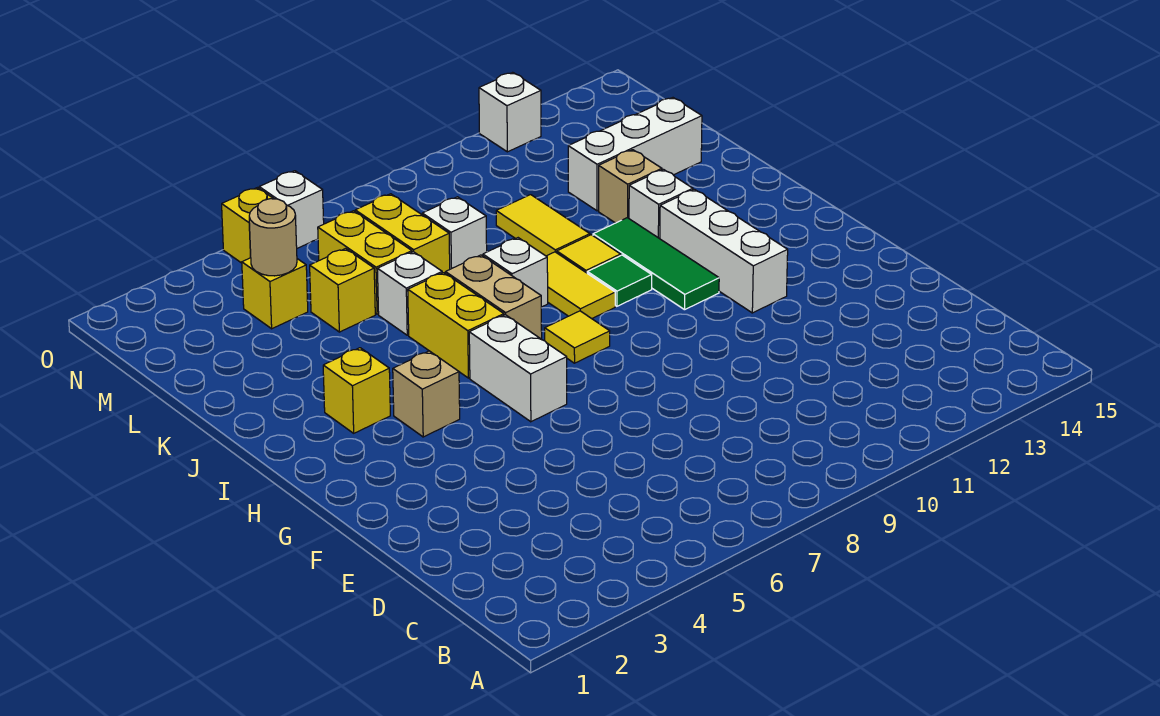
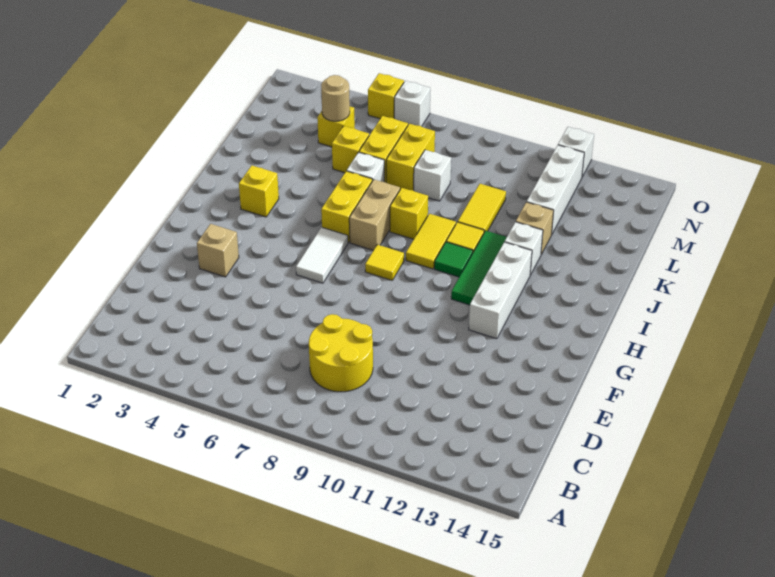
none -> yellow 2x2 round brick [309,314,373,392]
white 1x2 brick [469,315,567,422] -> white 1x2 tile [296,227,348,283]
tan 1x1 brick [393,351,460,437] -> tan 1x1 brick moved to [197,224,239,277]
white 1x1 brick [483,238,548,307] -> yellow 1x1 brick [390,188,428,239]
white 1x3 brick [568,98,702,211] -> white 1x3 brick turned to [527,145,584,235]

